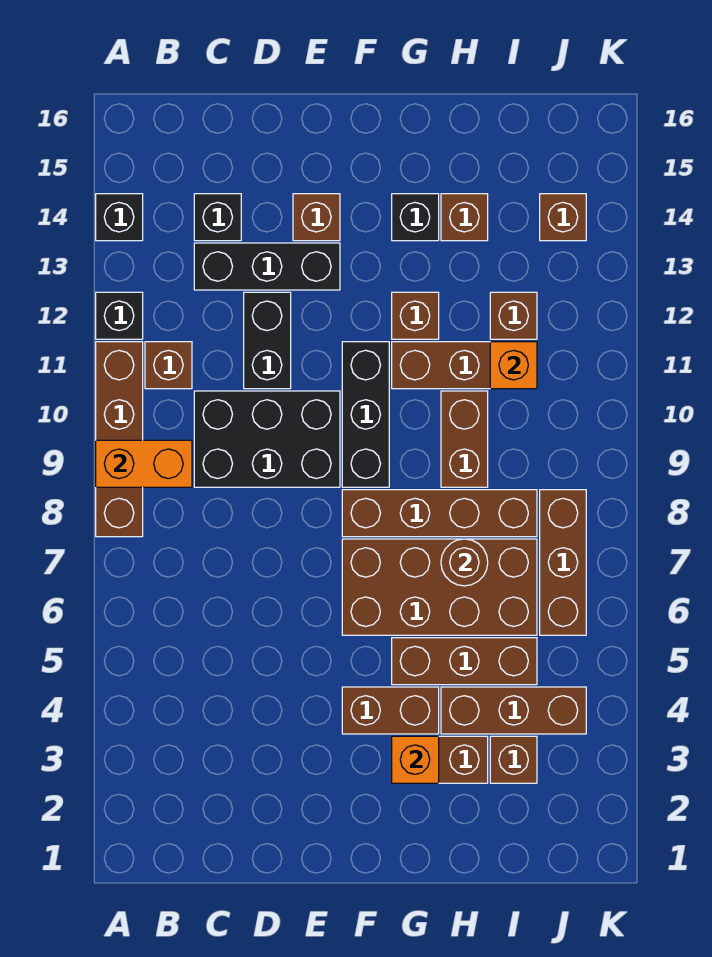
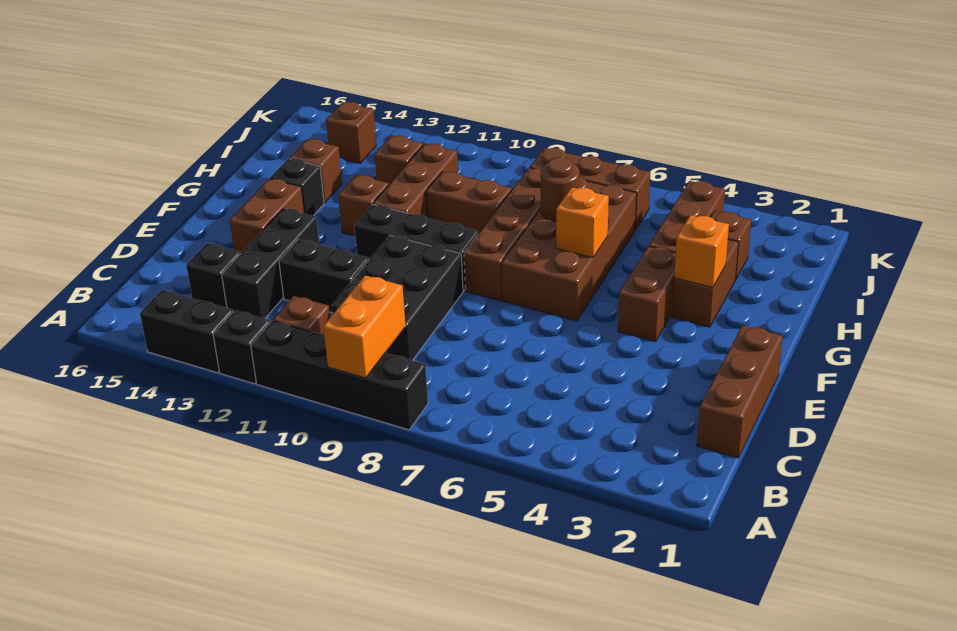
brown 1x4 brick [96,342,143,537] -> black 1x4 brick [251,321,428,430]
black 1x1 brick [96,194,143,241] -> black 1x2 brick [140,290,233,373]
brown 1x1 brick [293,194,340,241] -> brown 1x2 brick [230,179,304,253]
brown 1x3 brick [392,638,537,685] -> brown 1x3 brick moved to [697,325,783,458]
orange 1x1 brick [490,342,537,389] -> orange 1x1 brick moved to [556,187,609,258]

